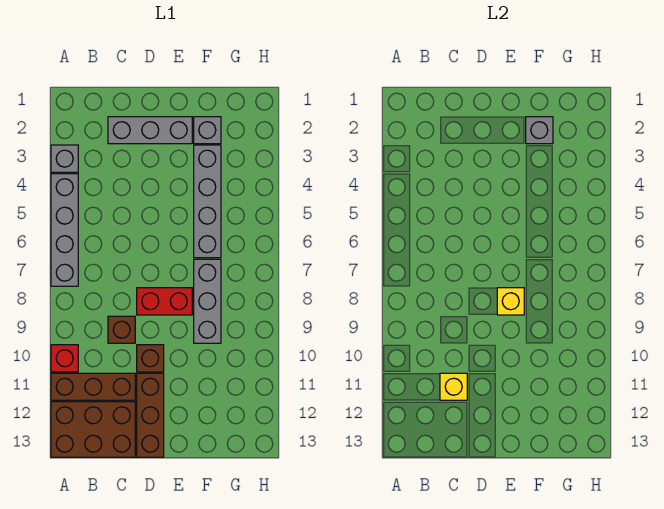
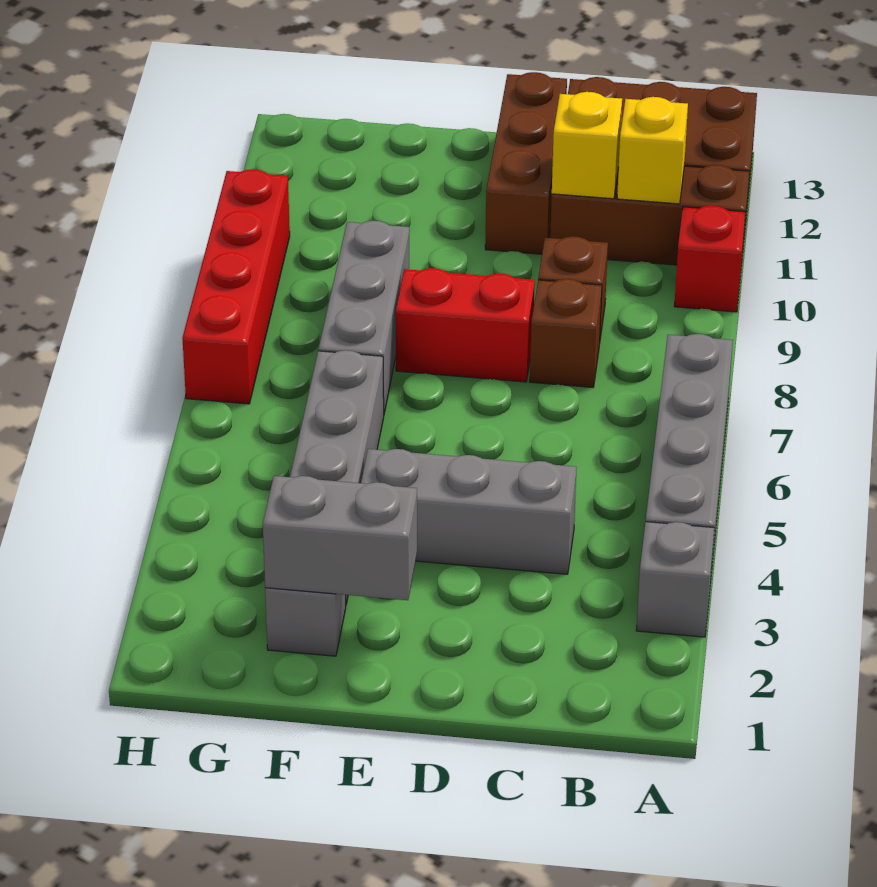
grey 1x3 brick [108,117,192,144] -> grey 1x3 brick moved to [361,449,577,574]
brown 1x1 brick [137,345,164,372] -> brown 1x1 brick moved to [530,279,602,387]
yellow 1x1 brick [497,288,524,315] -> yellow 1x1 brick moved to [617,97,688,204]
grey 1x1 brick [526,117,553,144] -> grey 1x2 brick [263,476,417,600]
none -> red 1x4 brick [182,169,290,404]

